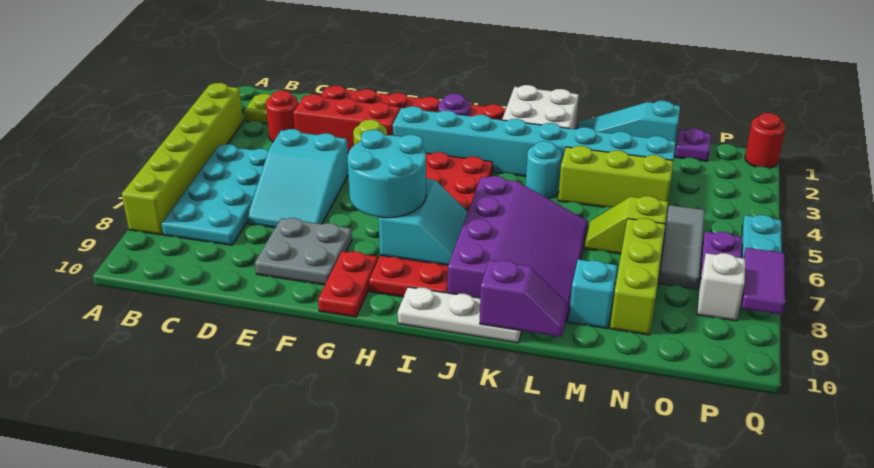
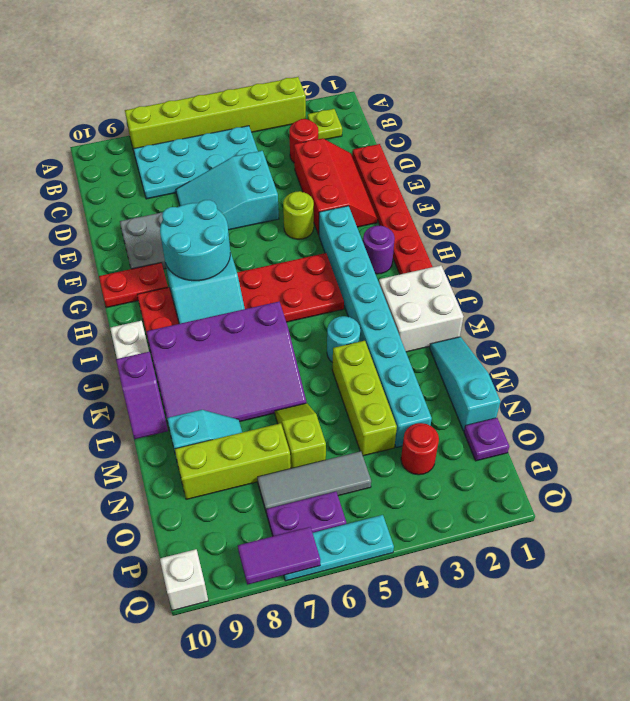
white 1x1 brick [697,253,745,321] -> white 1x1 brick moved to [160,549,208,611]
red 1x1 round brick [745,113,786,168] -> red 1x1 round brick moved to [401,423,439,475]

